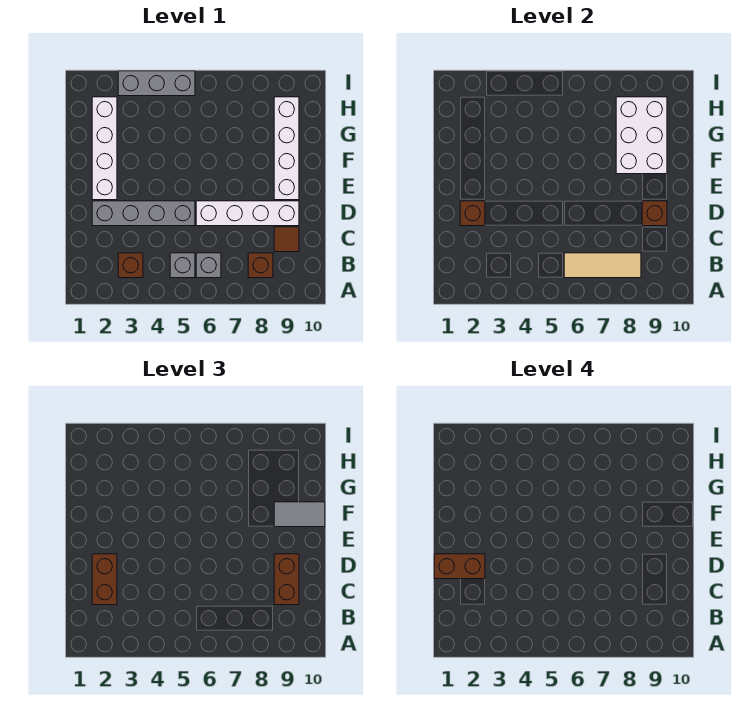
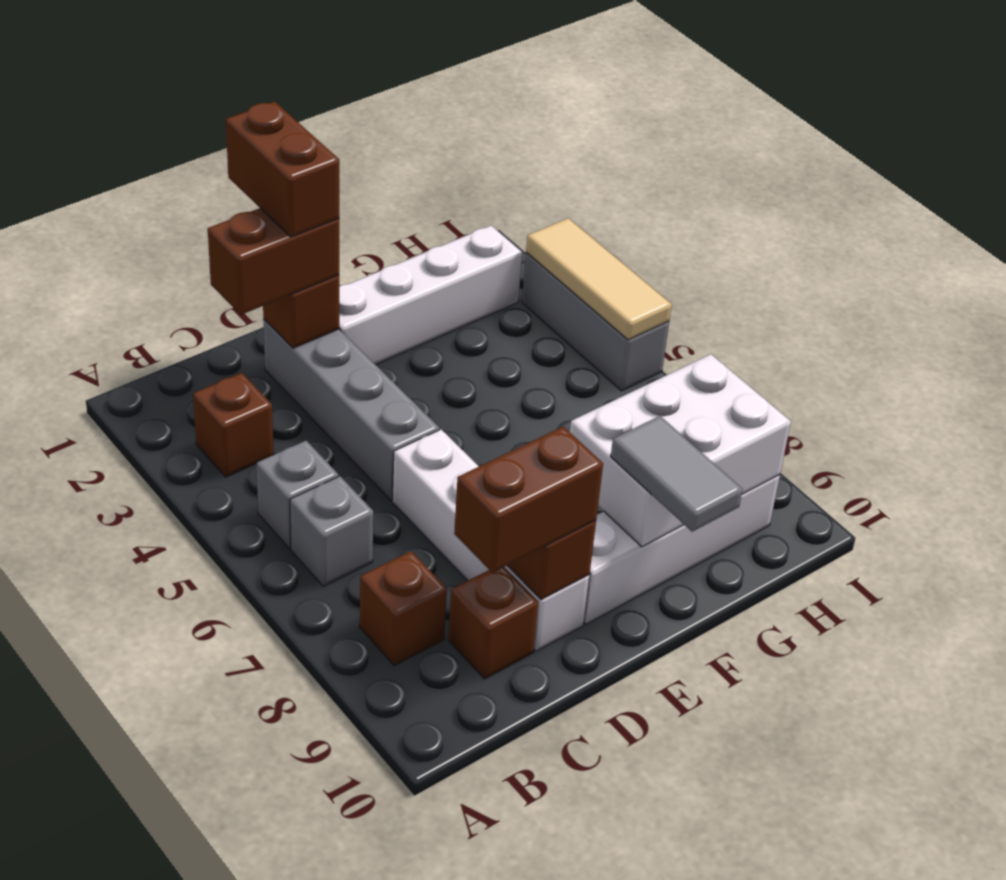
tan 1x3 tile [564,253,641,278] -> tan 1x3 tile moved to [526,218,672,340]
brown 1x1 tile [274,227,299,252] -> brown 1x1 brick [448,567,538,679]

